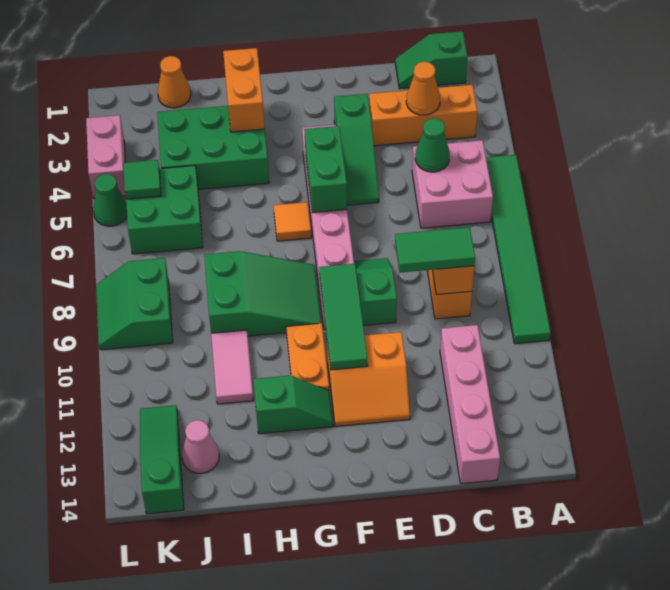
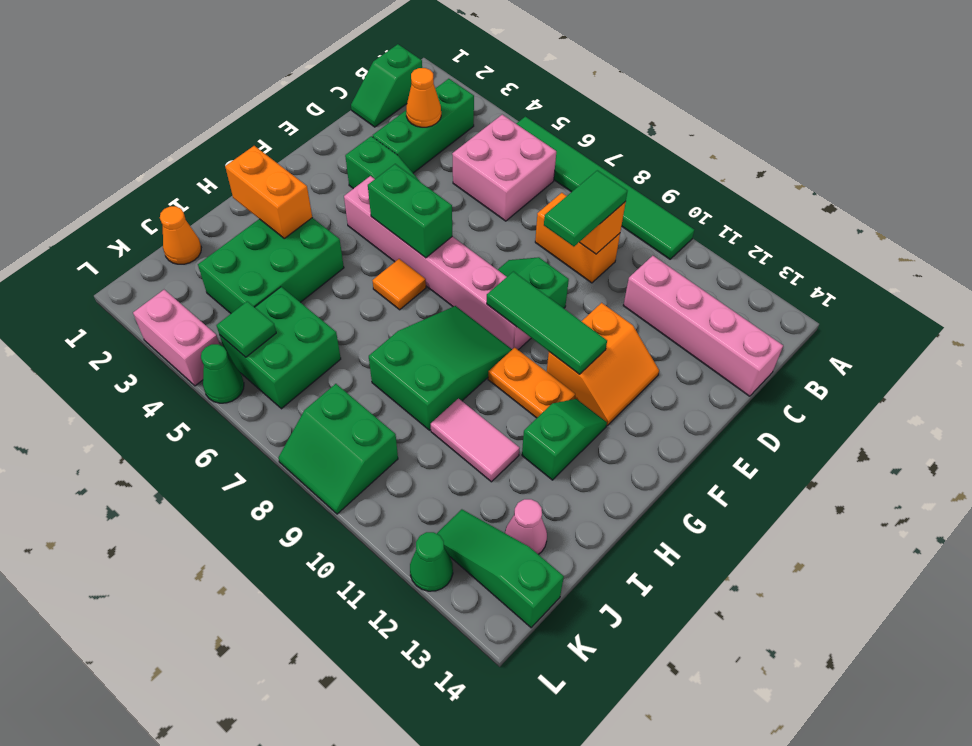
orange 1x3 brick [369,85,477,146] -> green 1x3 brick [373,79,474,173]
green 1x1 cone [415,118,450,172] -> green 1x1 cone moved to [410,532,453,591]

